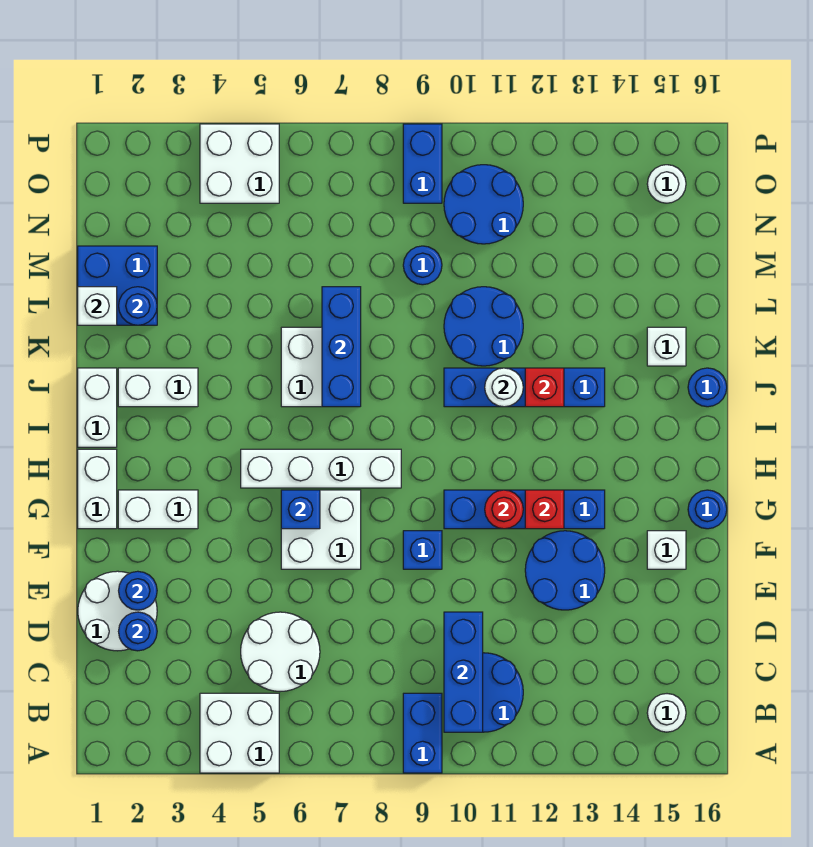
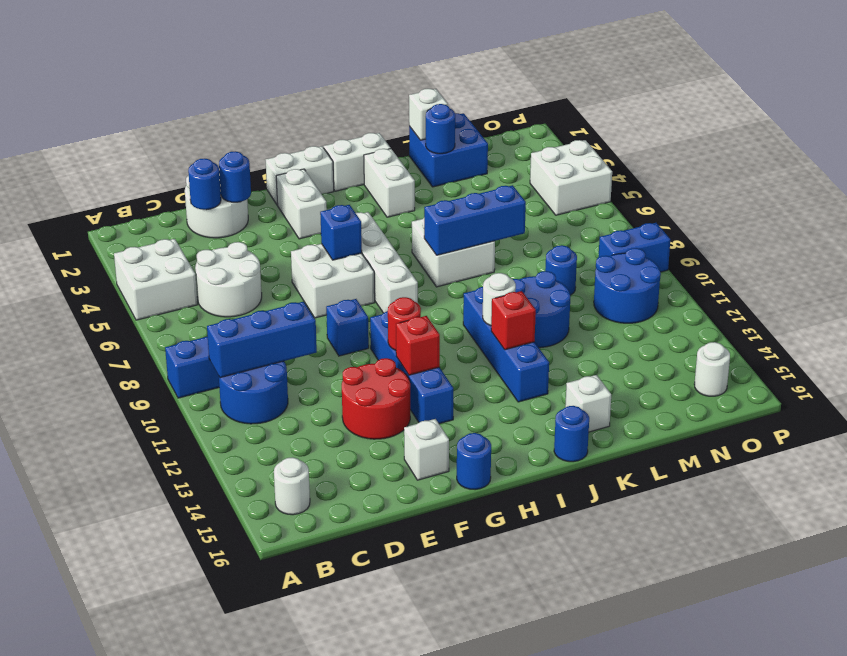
blue 2x2 round brick [525,531,605,610] -> red 2x2 round brick [342,358,410,439]

